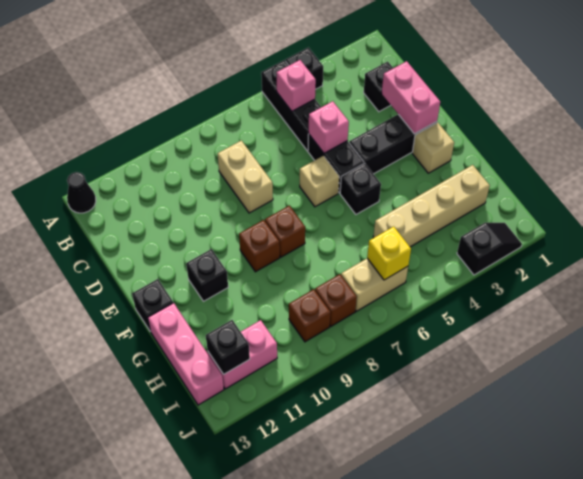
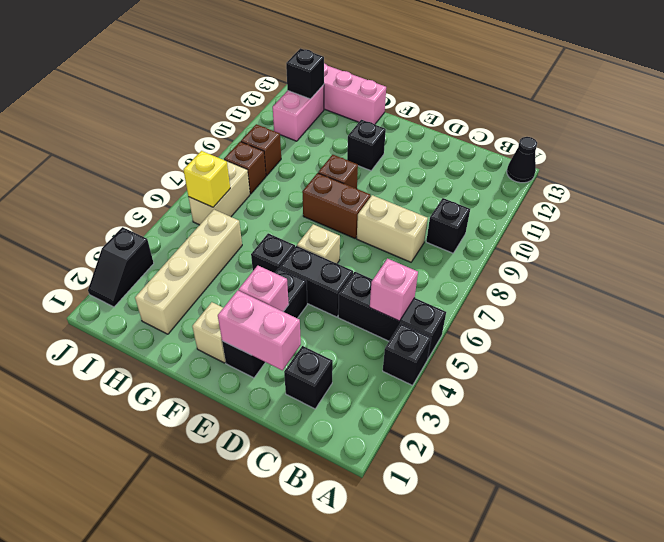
pink 1x1 brick [309,101,349,153] -> pink 1x1 brick moved to [239,266,289,311]
brown 1x1 brick [265,206,305,257] -> brown 1x2 brick [302,173,371,238]
black 1x1 brick [132,279,173,331] -> black 1x1 brick moved to [426,198,470,253]

